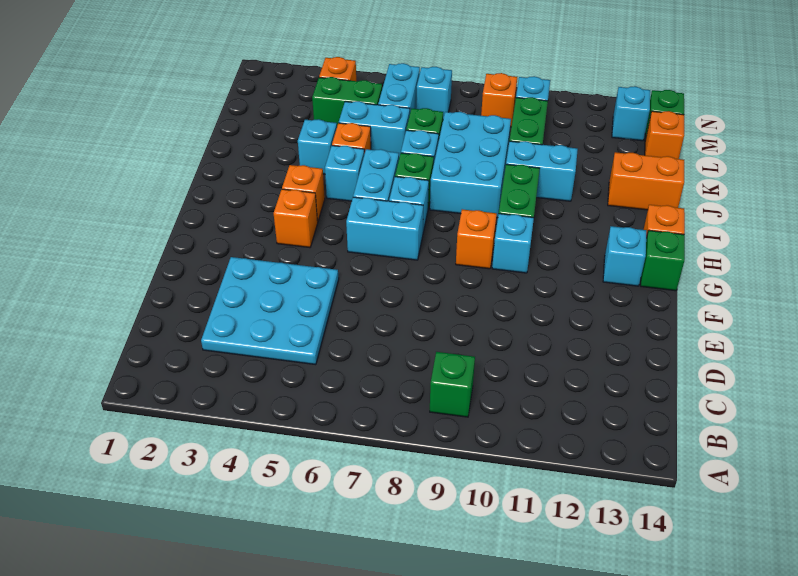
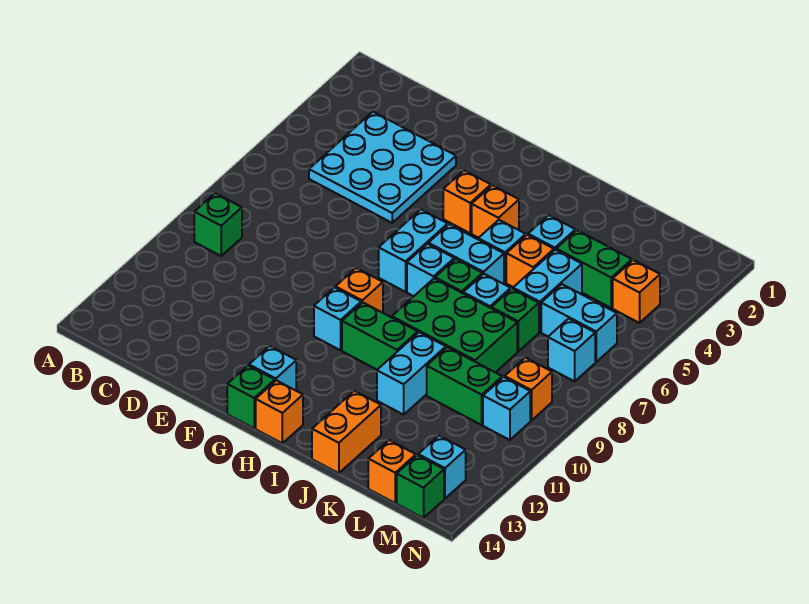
cyan 2x3 brick [430,112,511,218] -> green 2x3 brick [392,278,517,372]
green 1x2 brick [312,77,382,126] -> green 1x2 brick turned to [556,230,632,308]

